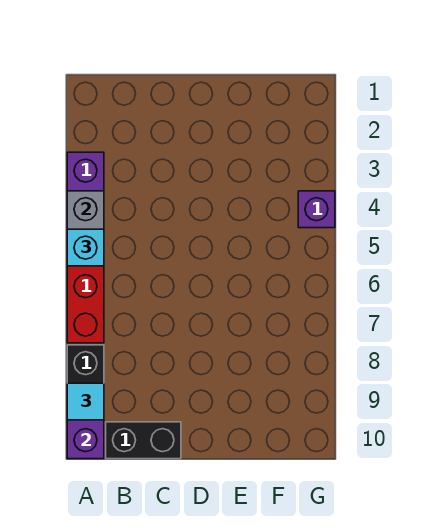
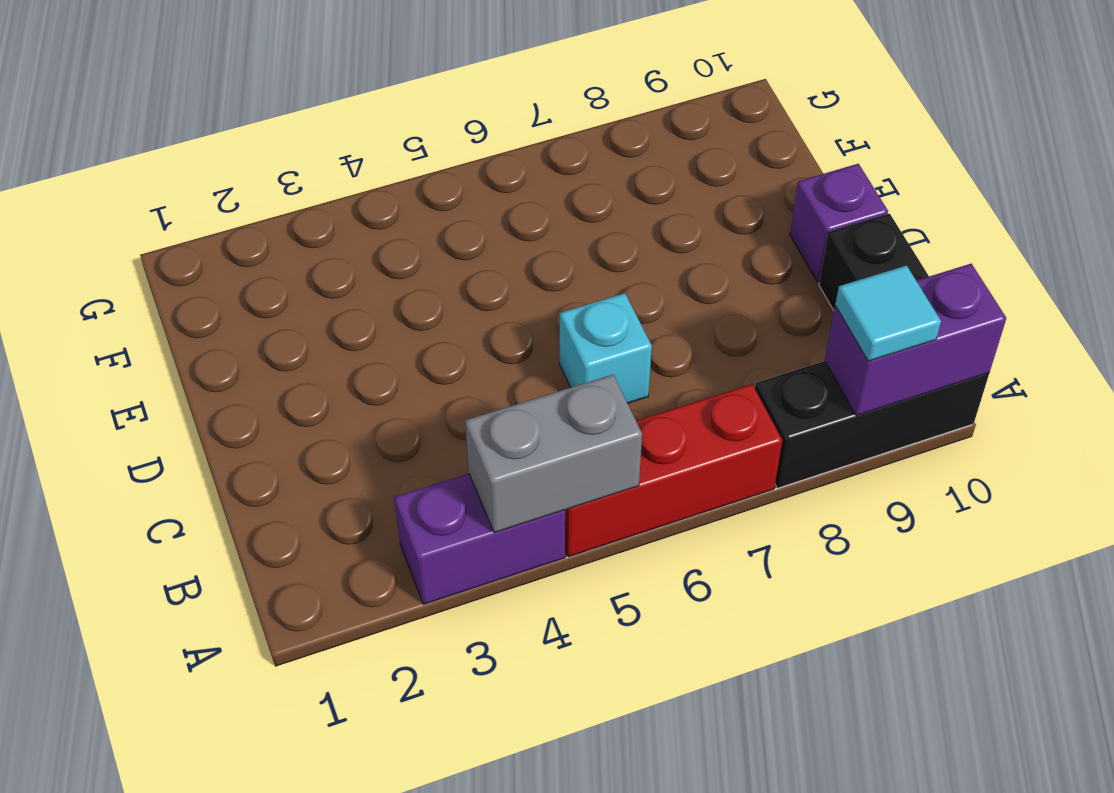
cyan 1x1 brick [67,229,104,266] -> cyan 1x1 brick moved to [560,293,652,403]
purple 1x1 brick [298,191,335,228] -> purple 1x1 brick moved to [790,164,888,282]

